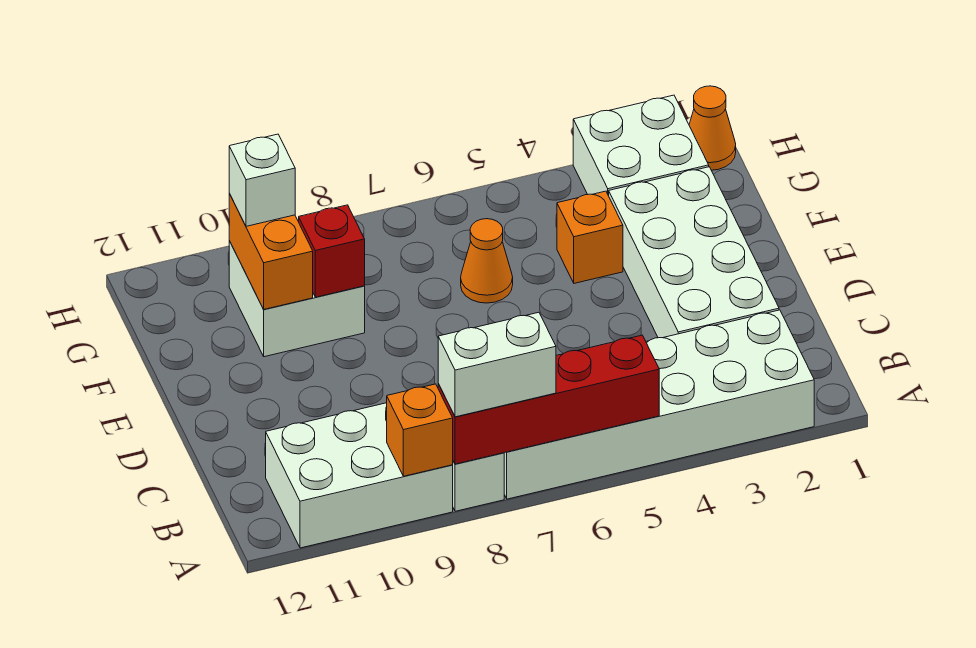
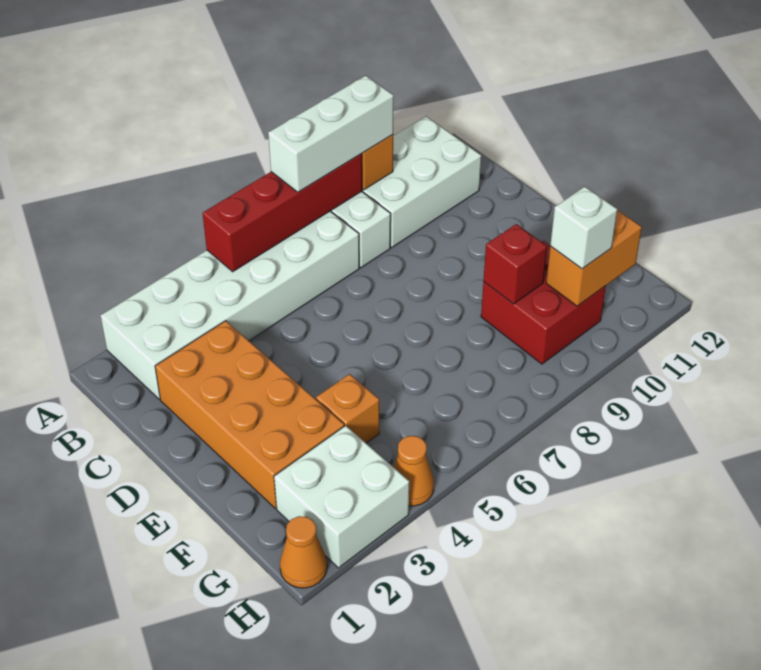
white 1x2 brick [438,312,556,417] -> white 1x3 brick [268,76,394,192]
white 2x4 brick [609,167,779,338] -> orange 2x4 brick [155,321,344,508]
orange 1x1 cone [461,219,513,303] -> orange 1x1 cone moved to [394,436,434,506]
white 2x2 brick [229,241,365,357] -> red 2x2 brick [481,241,606,364]
orange 1x2 brick [229,193,313,309] -> orange 1x2 brick turned to [546,210,642,306]

